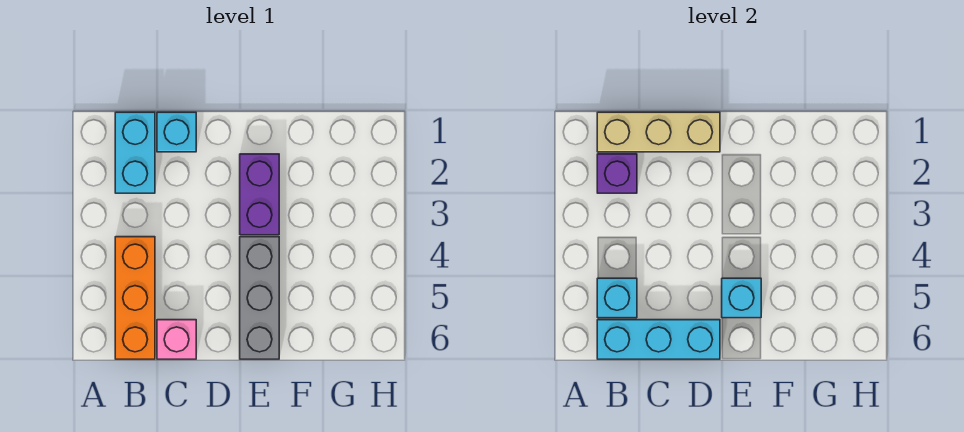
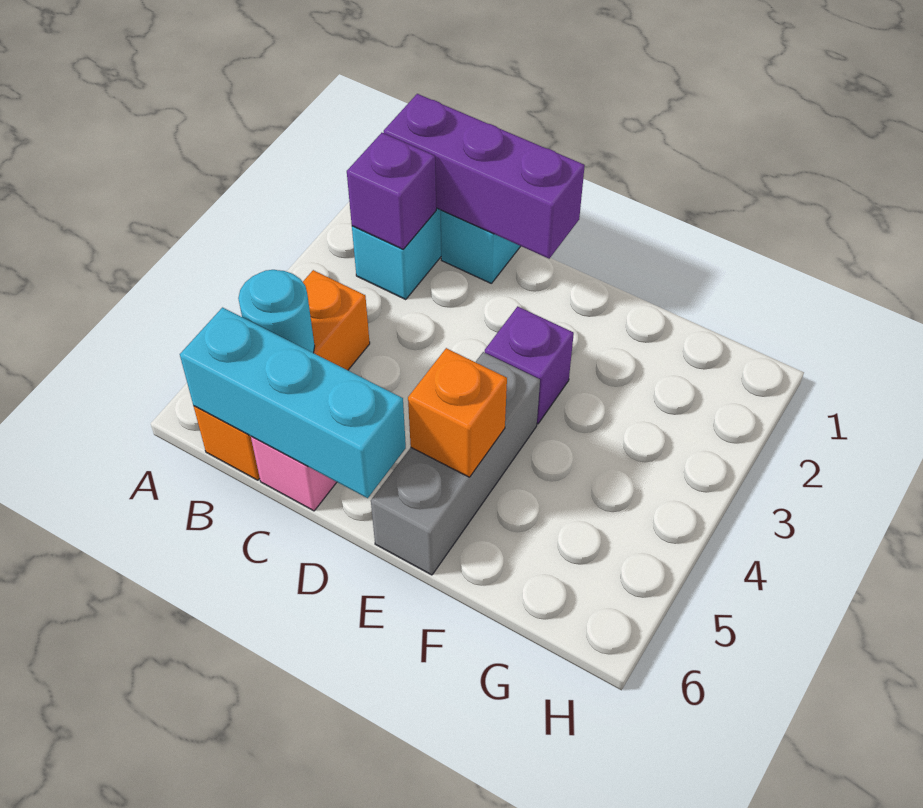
tan 1x3 brick [597,112,720,152] -> purple 1x3 brick [384,94,585,259]
cyan 1x1 brick [597,278,637,318] -> cyan 1x1 round brick [238,270,315,353]
purple 1x2 brick [240,154,279,235] -> purple 1x1 brick [485,306,574,424]
cyan 1x1 brick [722,278,761,318] -> orange 1x1 brick [408,348,507,477]

